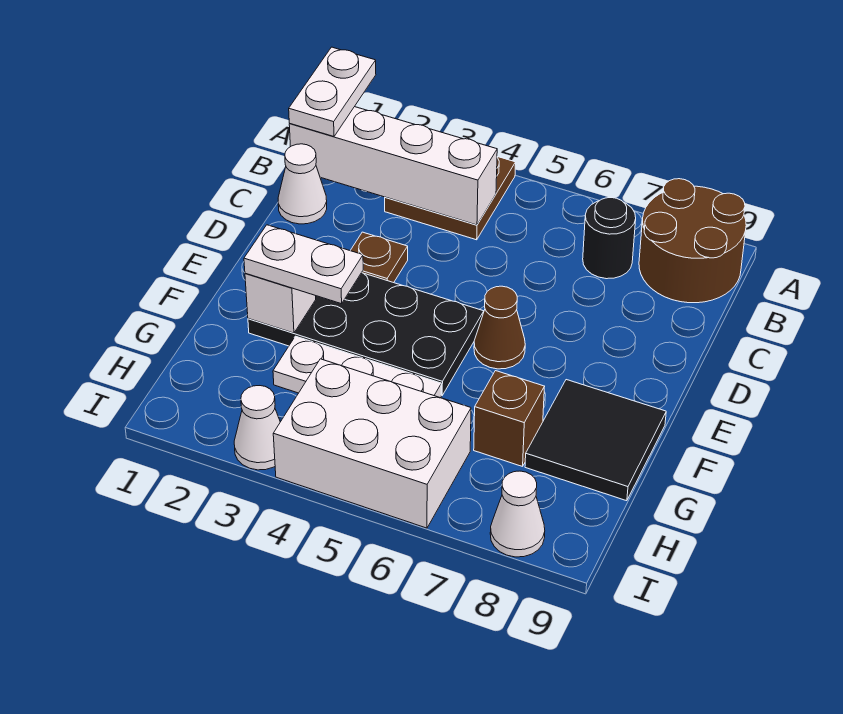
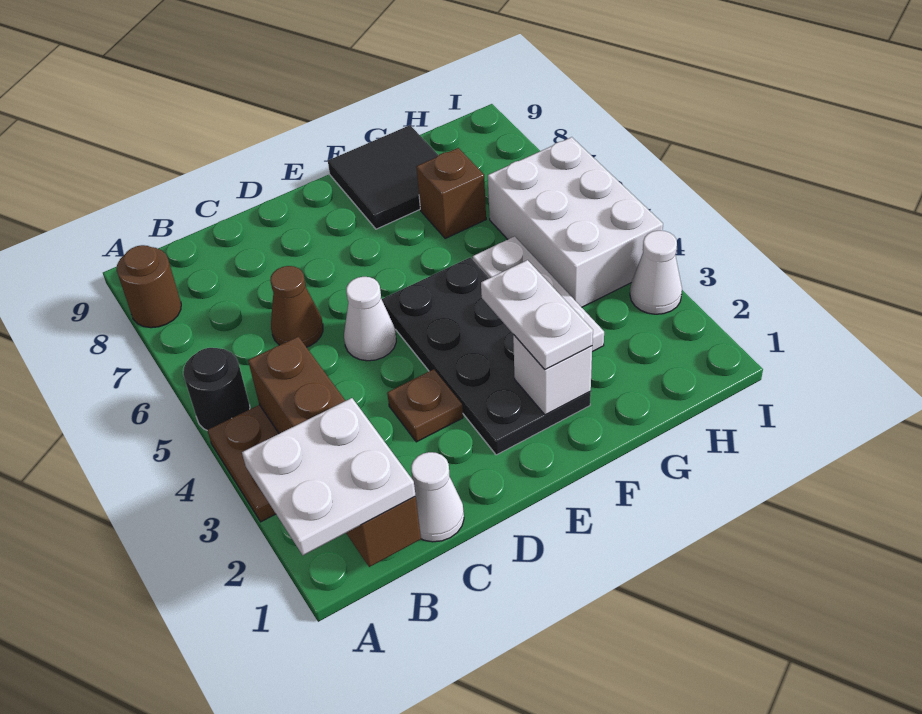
white 1x2 plate [289,47,376,136] -> white 2x2 plate [242,398,416,555]
brown 2x2 round brick [639,179,746,303] -> brown 1x1 round brick [117,245,181,328]
white 1x4 brick [289,107,497,225] -> brown 1x4 brick [248,337,421,567]
black 1x1 round brick [583,198,636,279] -> black 1x1 round brick moved to [183,348,250,430]
brown 1x1 cone [474,286,525,369] -> brown 1x1 cone moved to [270,266,323,347]
white 1x1 cone [490,471,545,557] -> white 1x1 cone moved to [344,277,396,361]

